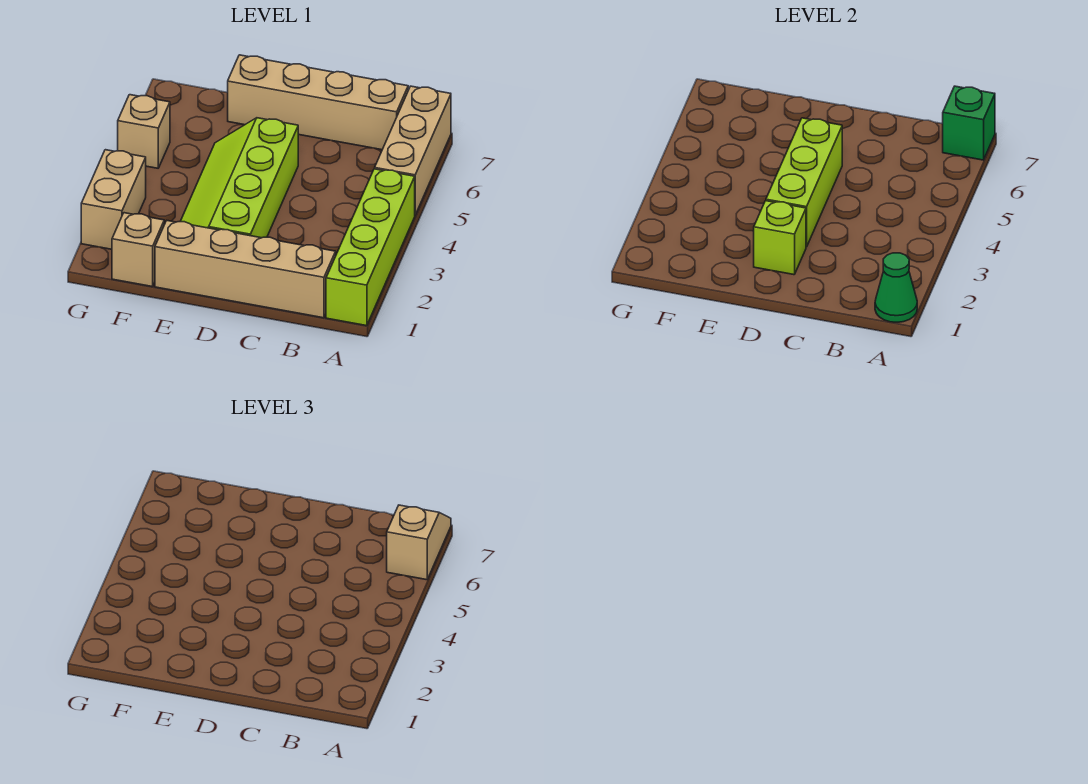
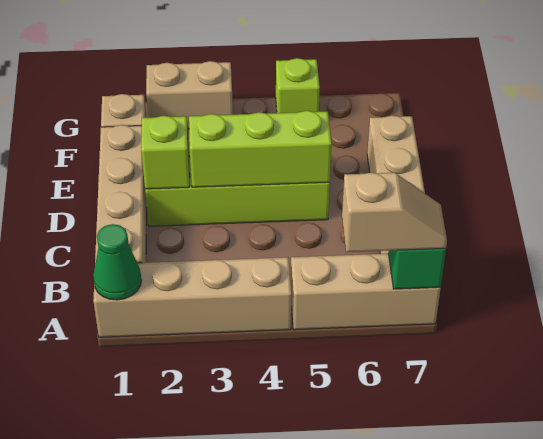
lime 1x4 brick [326,169,415,326] -> tan 1x4 brick [93,257,291,337]
tan 1x1 brick [118,95,170,168] -> lime 1x1 brick [276,58,320,113]

